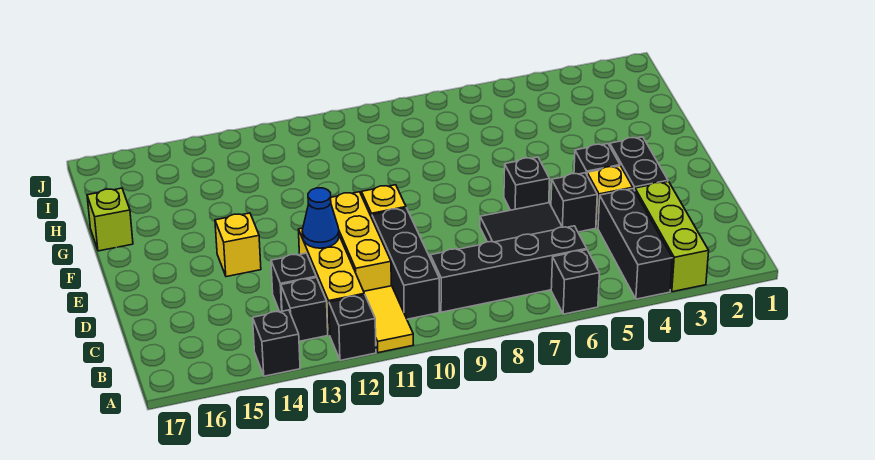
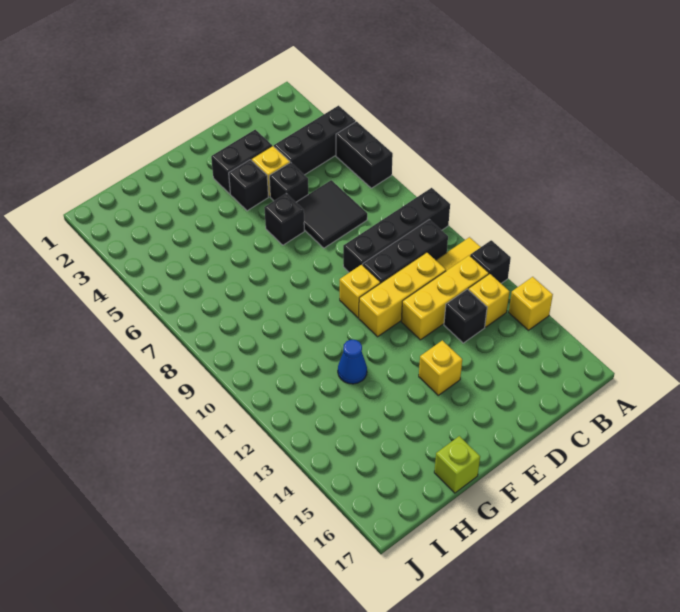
lime 1x3 brick [635,182,709,292] -> none
black 1x1 brick [551,250,599,314] -> black 1x2 brick [336,122,393,188]
black 1x1 brick [253,310,300,376] -> yellow 1x1 brick [509,277,553,330]
black 1x4 brick [430,226,587,312] -> black 1x4 brick turned to [343,188,450,272]
black 1x1 brick [281,278,328,341] -> yellow 1x1 brick [468,274,509,327]
blue 1x1 cone [302,188,339,248] -> blue 1x1 cone moved to [338,340,367,384]

